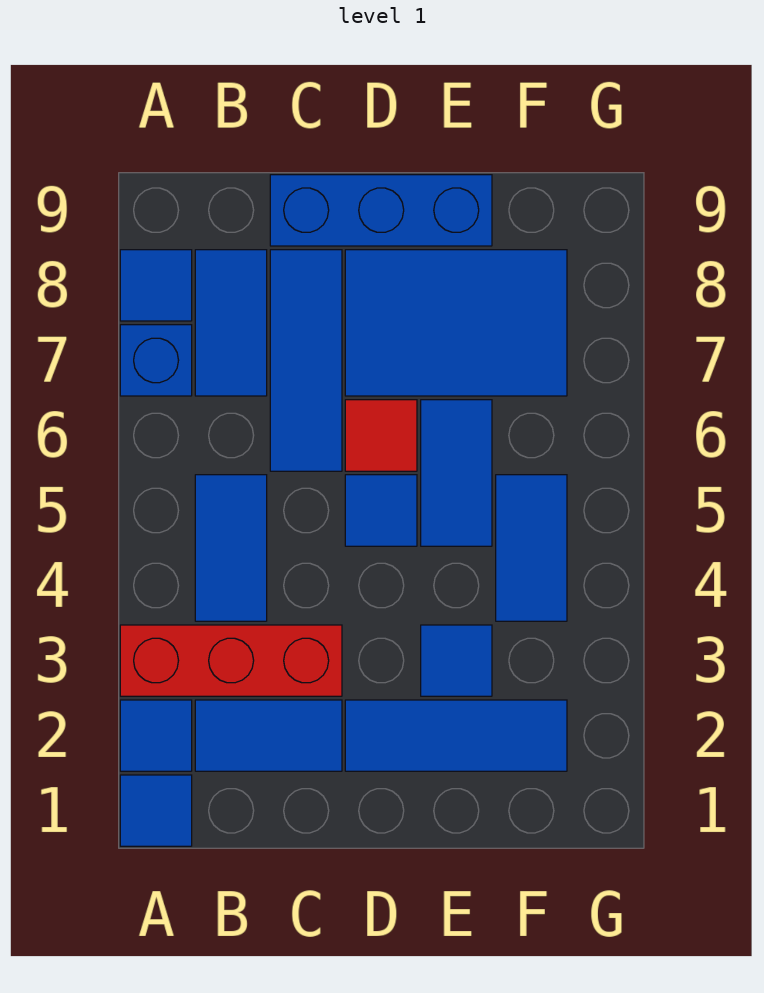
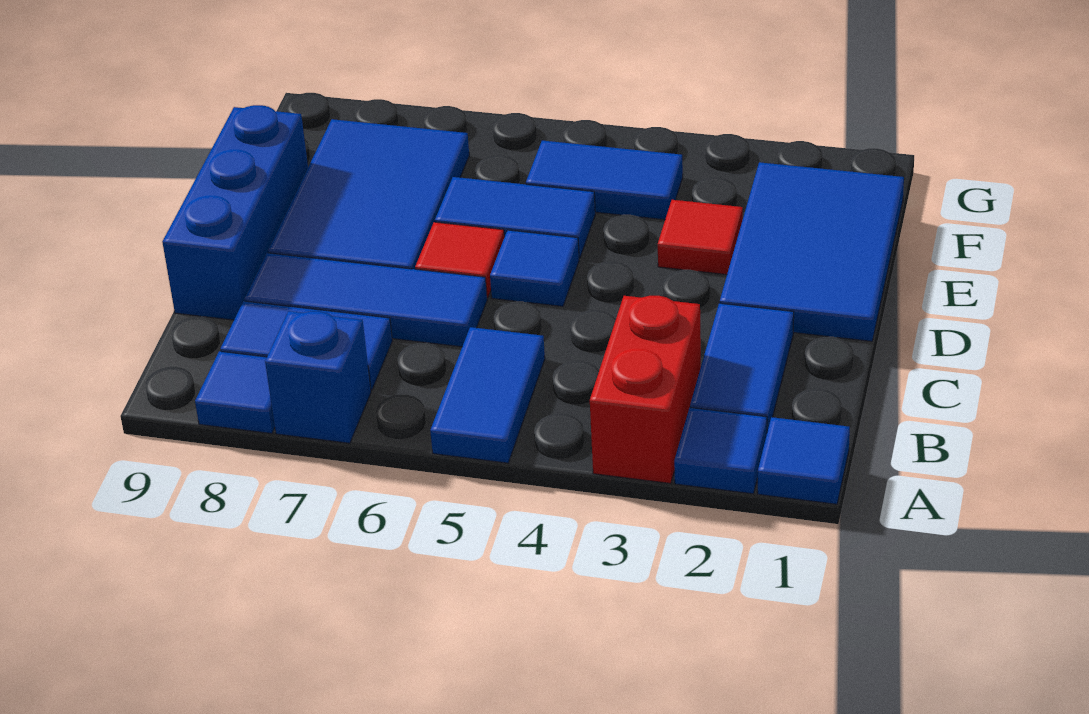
red 1x3 brick [120,625,342,696] -> red 1x2 brick [590,296,701,483]
blue 1x2 tile [195,475,267,621] -> blue 1x2 tile turned to [430,327,545,463]
blue 1x3 tile [345,700,567,771] -> blue 2x3 tile [720,162,904,341]
blue 1x1 tile [421,625,492,696] -> red 1x1 tile [658,200,743,275]

